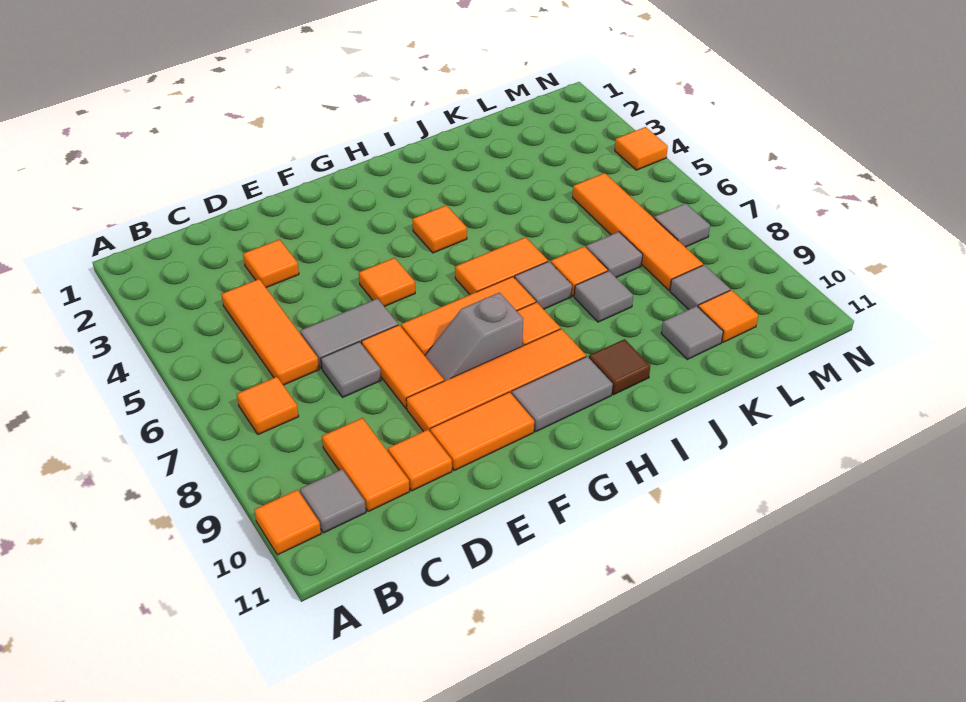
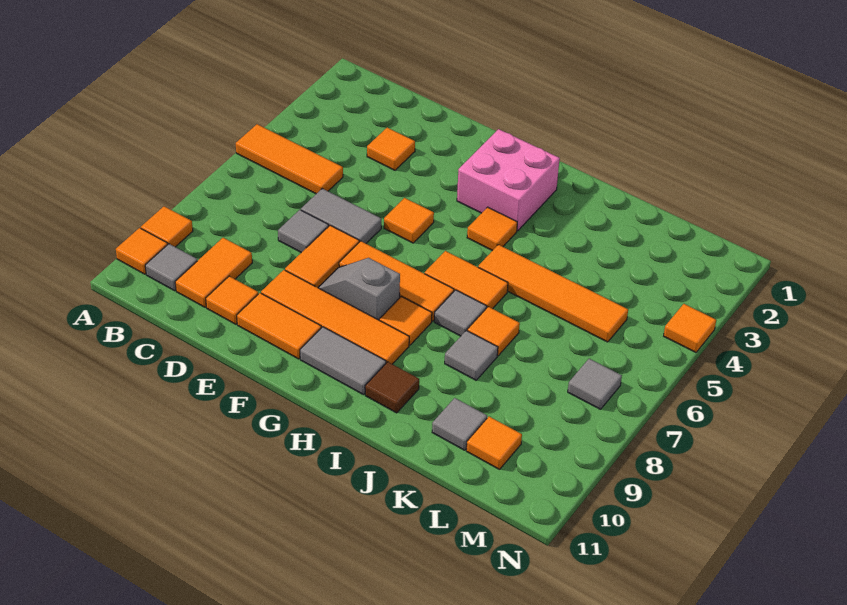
orange 1x1 tile [237,377,299,435] -> orange 1x1 tile moved to [141,206,193,247]
orange 1x3 tile [221,279,319,385] -> orange 1x3 tile turned to [236,124,343,194]
none -> pink 2x2 brick [457,129,560,231]
grey 1x1 tile [586,232,643,277] -> none
orange 1x4 tile [573,173,703,290] -> orange 1x4 tile turned to [478,245,628,342]
grey 1x1 tile [670,265,730,310] -> none

